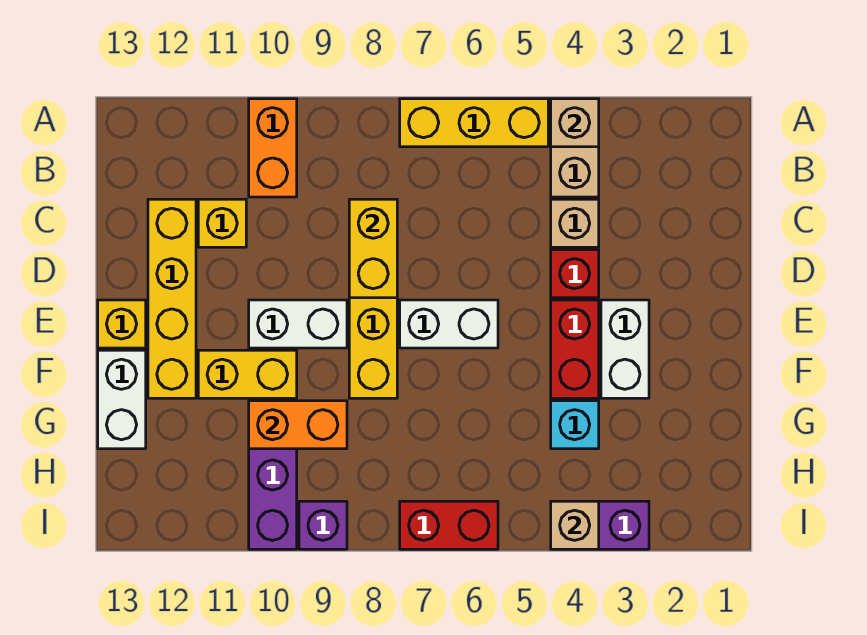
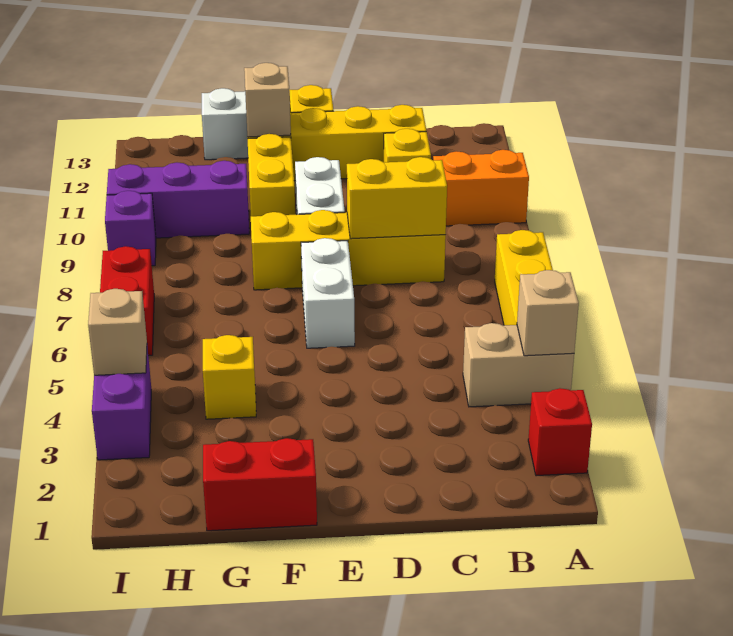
tan 1x1 brick [551,199,599,247] -> tan 1x1 brick moved to [244,63,291,137]
red 1x1 brick [551,250,599,298] -> red 1x1 brick moved to [528,388,592,476]
white 1x2 brick [601,300,649,398] -> none
red 1x2 brick [551,300,599,398] -> red 1x2 brick moved to [203,438,317,531]
cyan 1x1 brick [551,401,599,449] -> yellow 1x1 brick [203,335,256,419]
orange 1x2 brick [249,401,347,449] -> none

